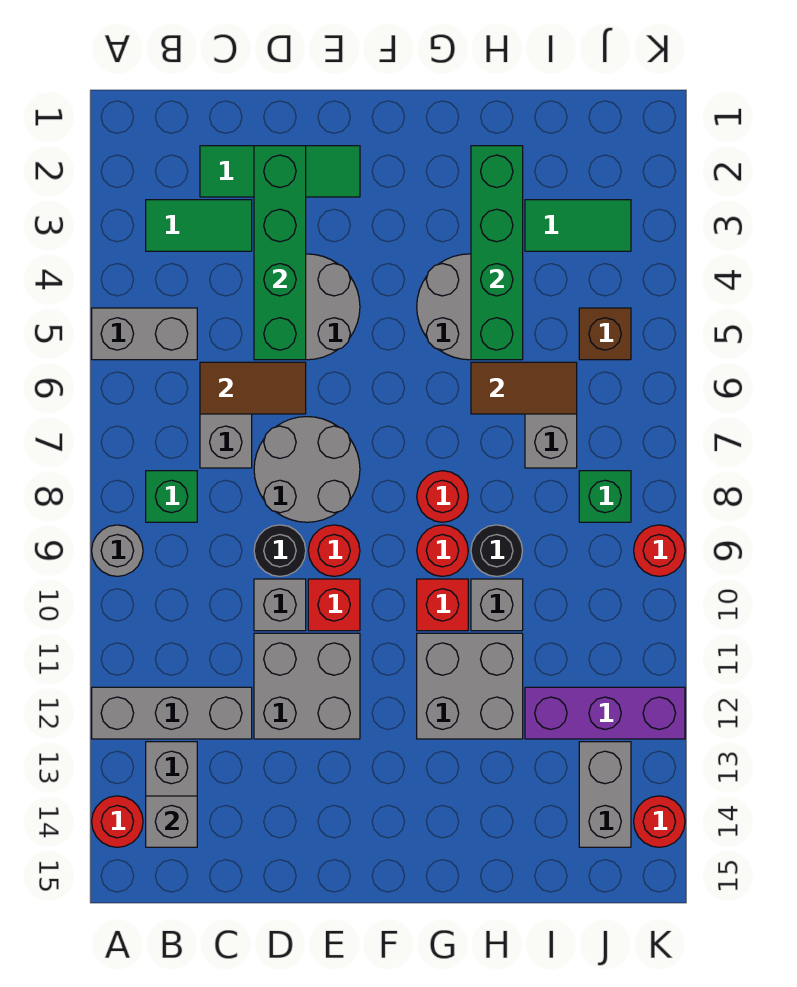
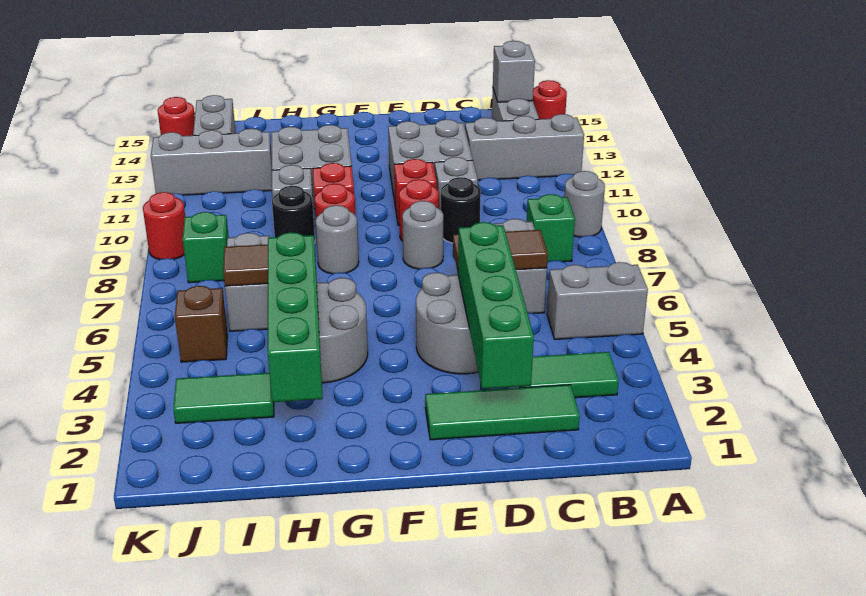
grey 2x2 round brick [254,417,360,522] -> grey 1x1 round brick [402,201,443,269]
red 1x1 round brick [417,471,468,522] -> grey 1x1 round brick [316,205,359,274]
purple 1x3 brick [525,687,685,739] -> grey 1x3 brick [151,129,272,195]

